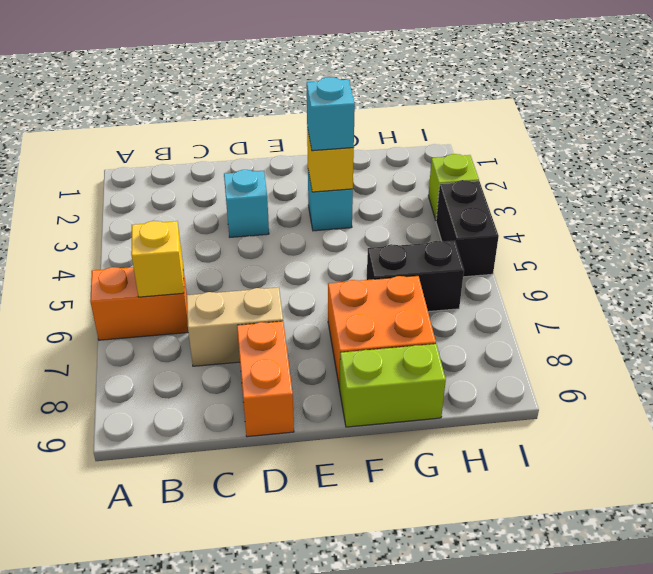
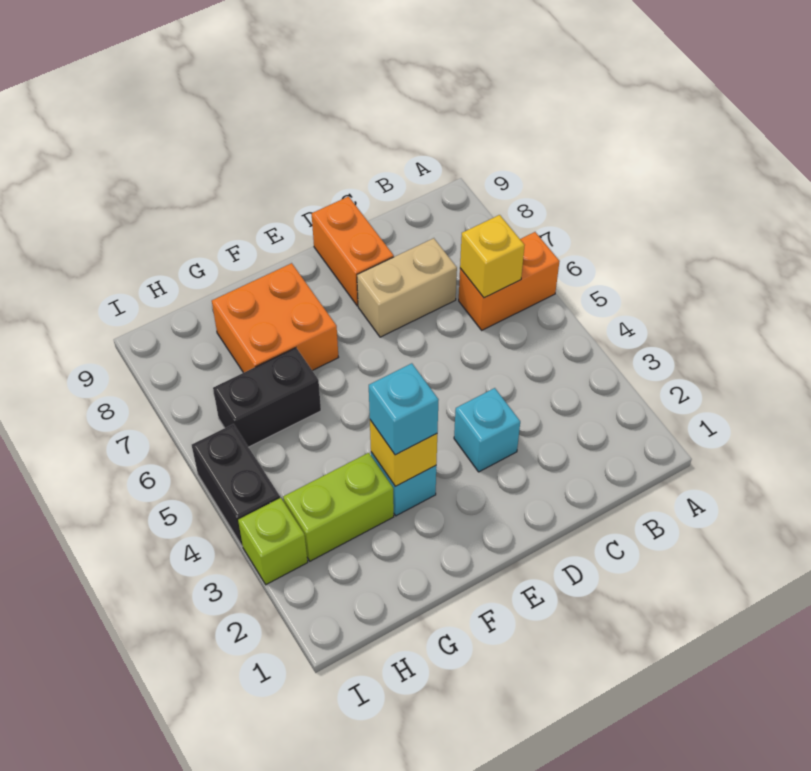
lime 1x2 brick [340,344,446,427] -> lime 1x2 brick moved to [283,453,394,561]

